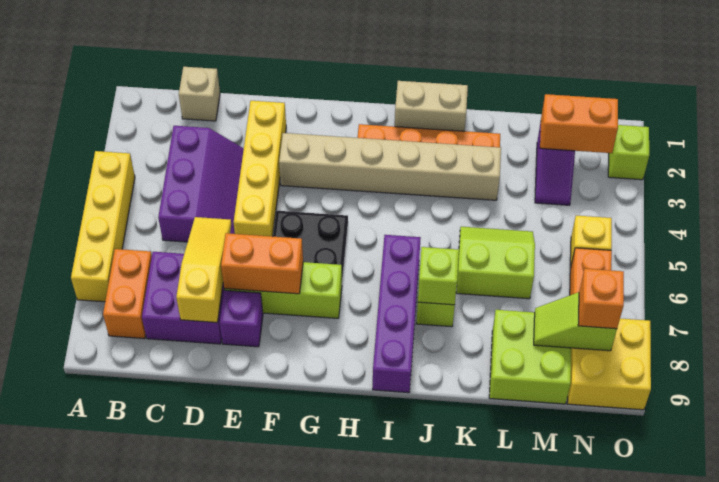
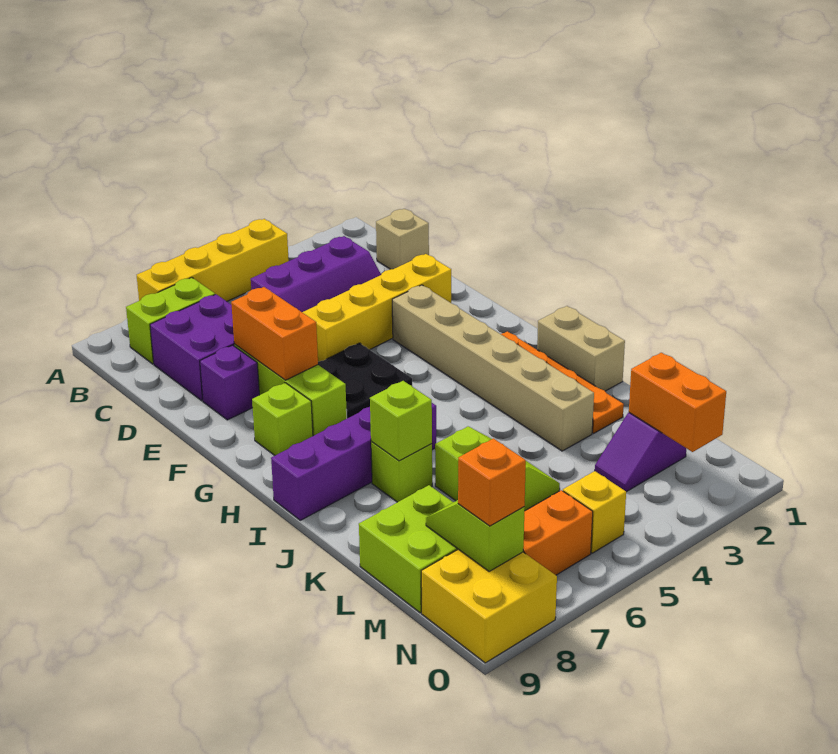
orange 1x2 brick [103,249,152,339] -> lime 1x2 brick [126,277,215,364]
yellow 1x3 slope [176,217,231,323] -> none
lime 1x1 brick [608,125,649,180] -> lime 1x1 brick moved to [252,383,313,455]

